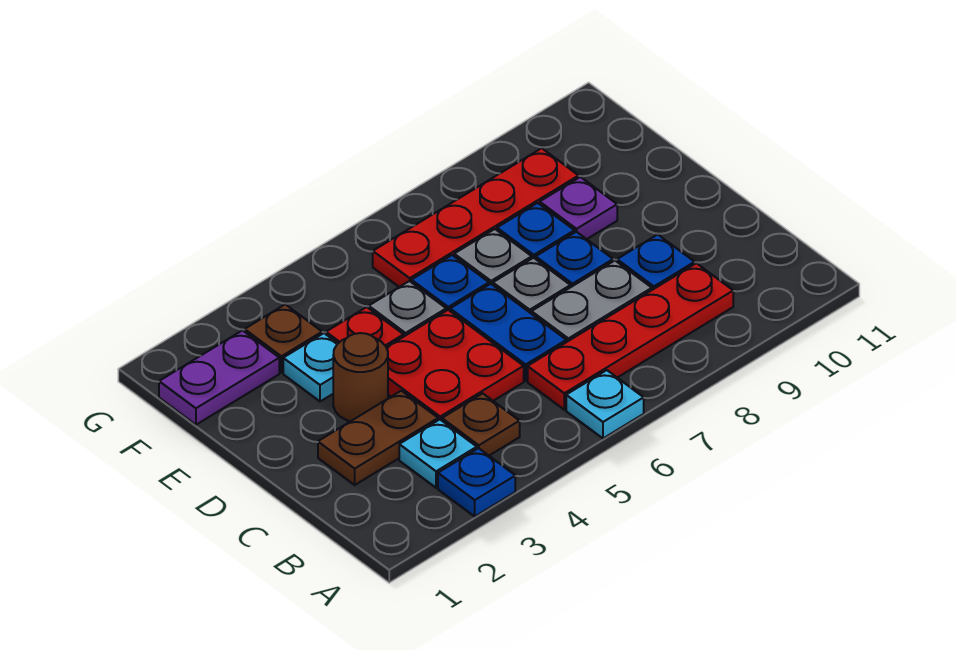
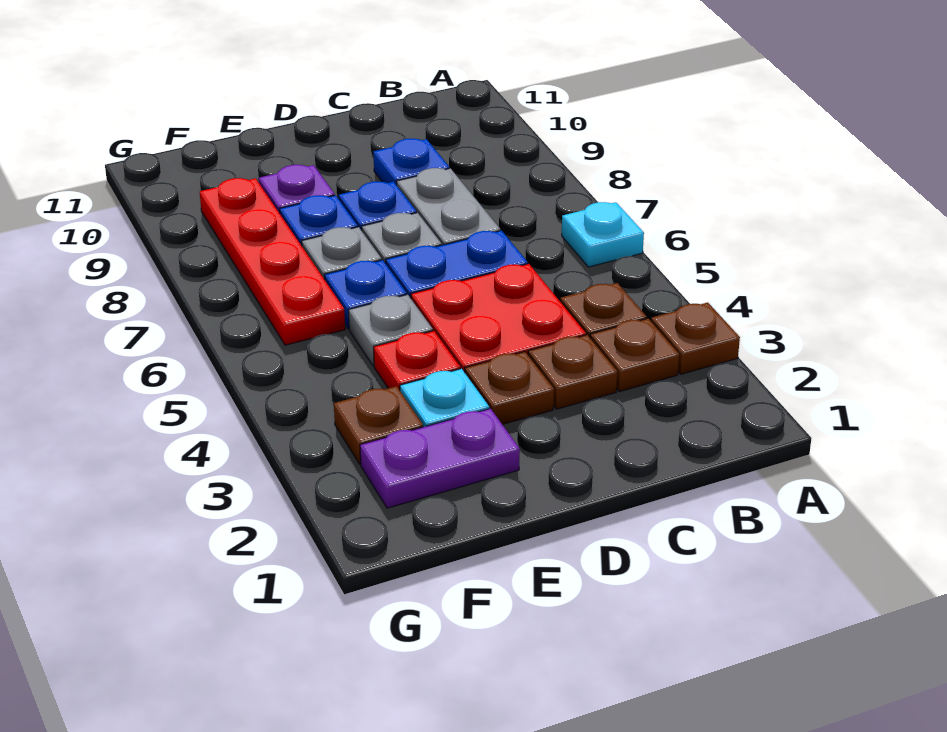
blue 1x1 plate [438,448,515,516] -> brown 1x1 plate [651,302,740,374]
cyan 1x1 plate [399,420,477,488] -> brown 1x1 plate [590,319,679,392]
red 1x4 plate [528,263,733,410] -> none
brown 1x2 plate [318,391,438,485] -> brown 1x1 plate [528,335,617,409]
brown 1x1 round brick [333,333,388,421] -> brown 1x1 plate [465,352,554,424]
purple 1x2 plate [159,330,279,425] -> purple 1x2 plate turned to [360,409,520,508]

